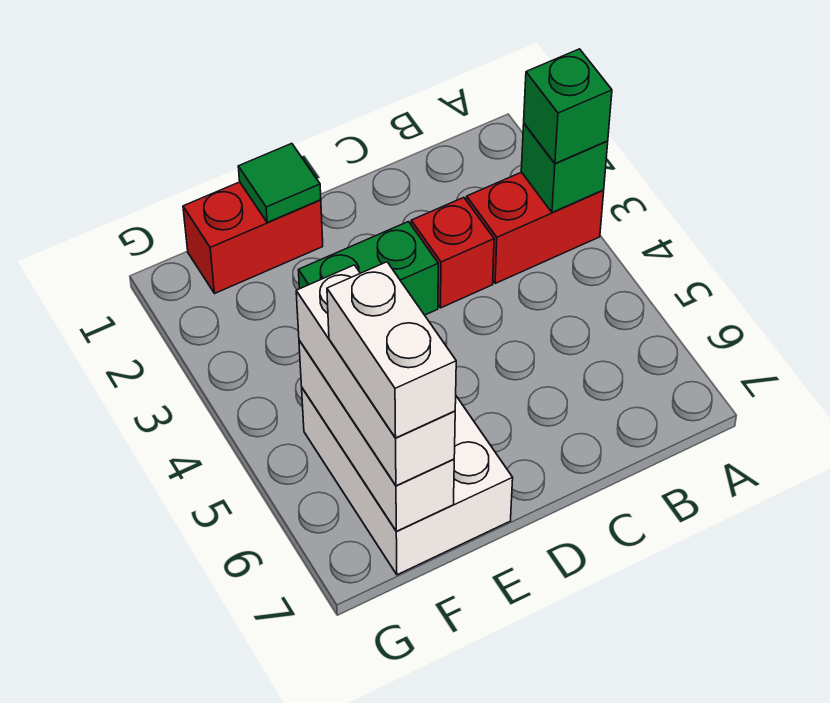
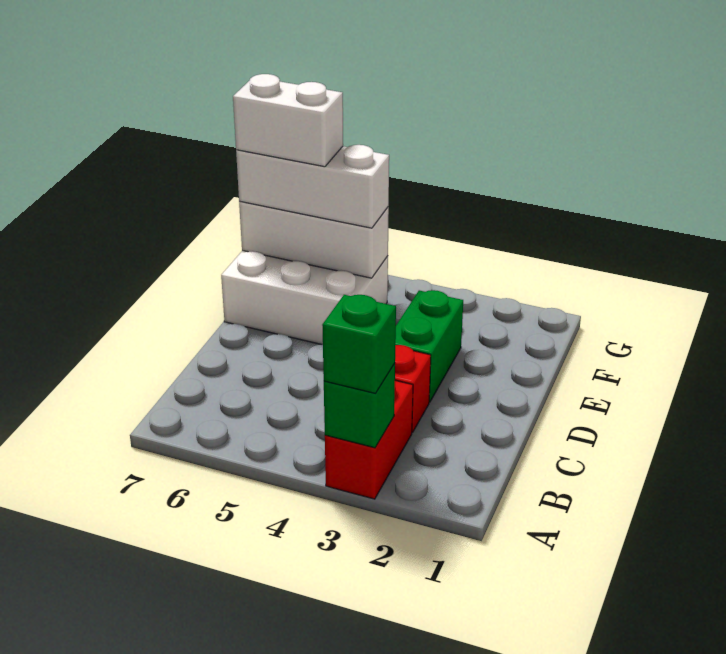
red 1x2 brick [183,182,323,293] -> none
green 1x1 tile [238,144,321,222] -> none

